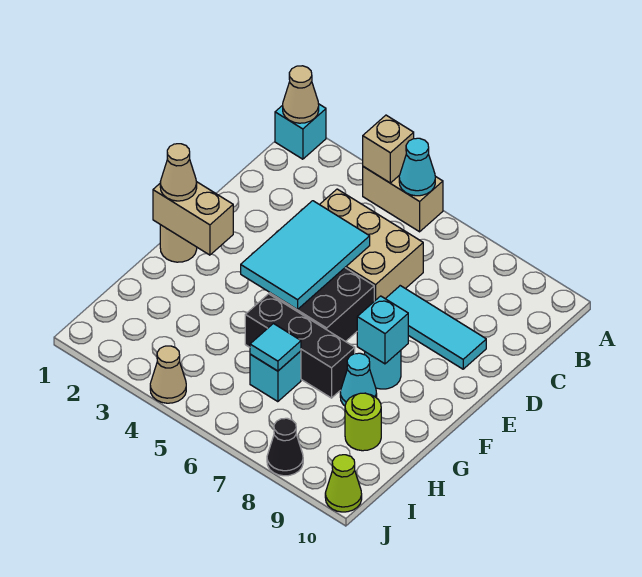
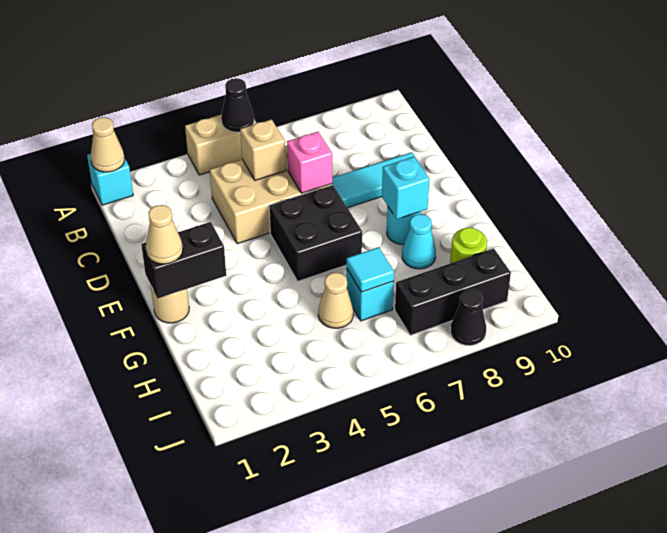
tan 1x1 brick [363,115,414,183] -> tan 1x1 brick moved to [240,119,286,180]
cyan 1x1 cone [399,138,435,196] -> black 1x1 cone [221,78,254,132]
cyan 2x3 tile [241,201,370,309] -> none
none -> pink 1x1 brick [287,132,332,193]
tan 1x2 brick [153,182,233,255] -> black 1x2 brick [141,222,226,298]
black 1x3 brick [245,294,355,398] -> black 1x3 brick moved to [395,249,511,335]
tan 1x1 cone [150,346,186,403] -> tan 1x1 cone moved to [318,273,353,328]
lime 1x1 cone [325,455,362,512] -> none

